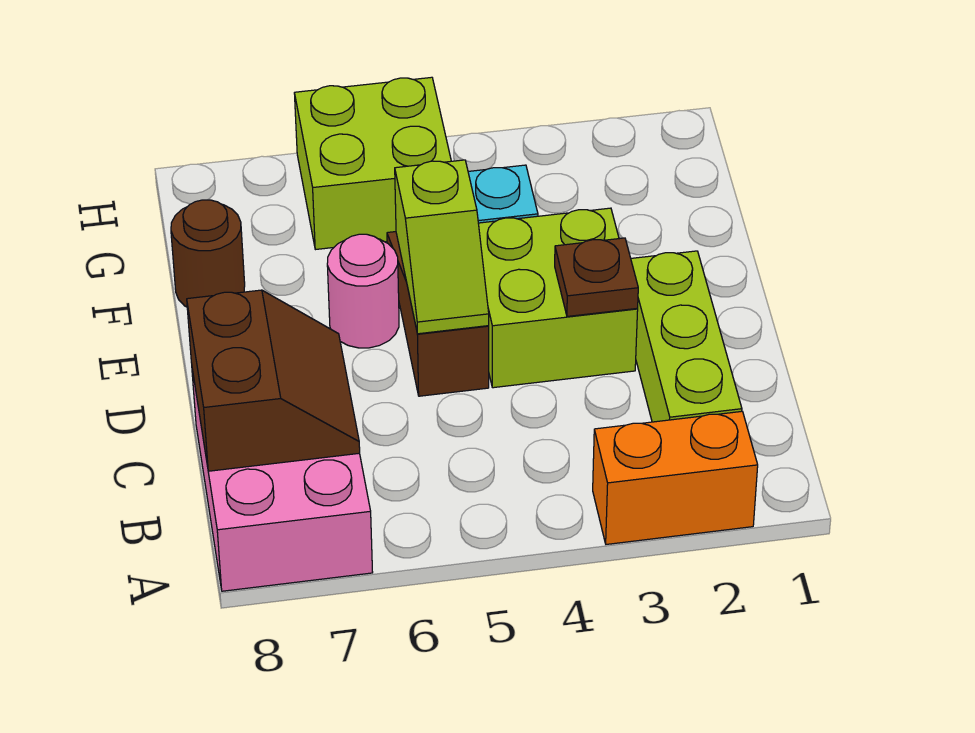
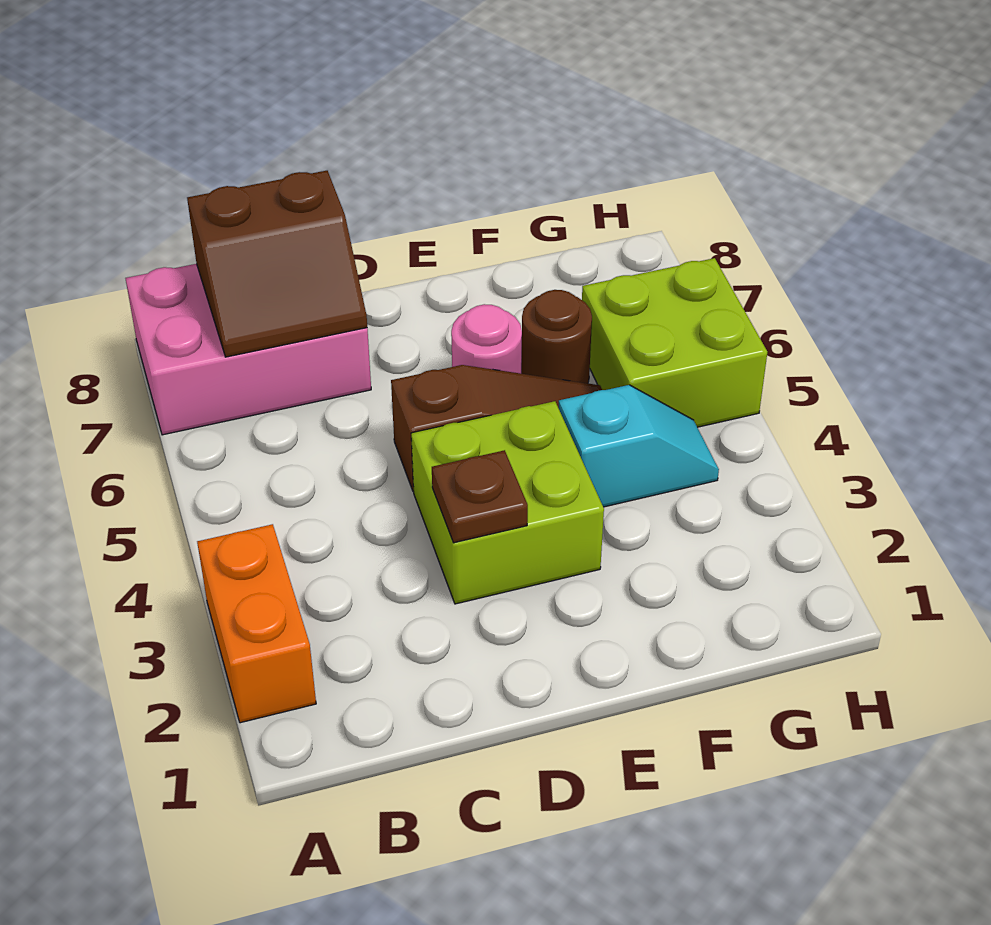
lime 1x3 brick [631,251,742,422] -> none
lime 1x2 slope [395,160,489,334] -> none
brown 1x1 round brick [171,200,245,307] -> brown 1x1 round brick moved to [521,290,592,383]

